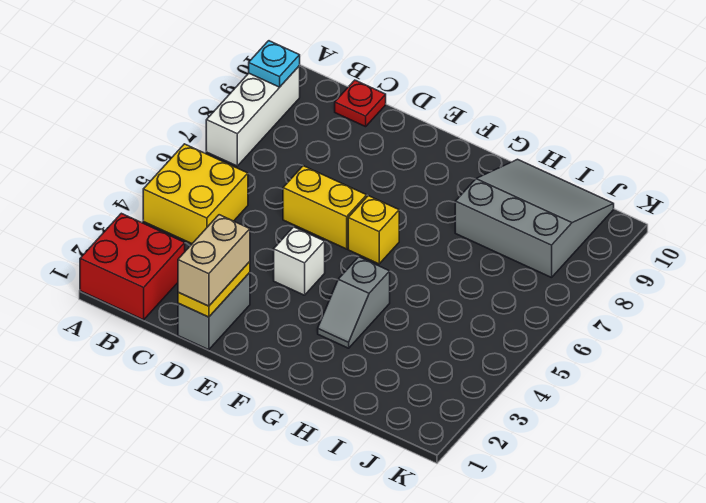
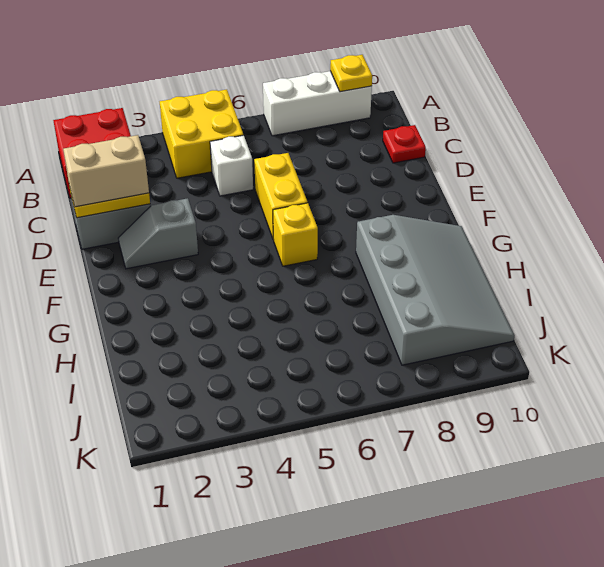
cyan 1x1 plate [249,41,300,87] -> yellow 1x1 plate [330,55,372,92]
white 1x1 brick [274,227,325,295] -> white 1x1 brick moved to [210,135,253,196]
grey 1x2 slope [318,257,390,348] -> grey 1x2 slope moved to [118,198,198,269]
grey 3x3 slope [455,159,614,278] -> grey 3x4 slope [356,215,515,365]

